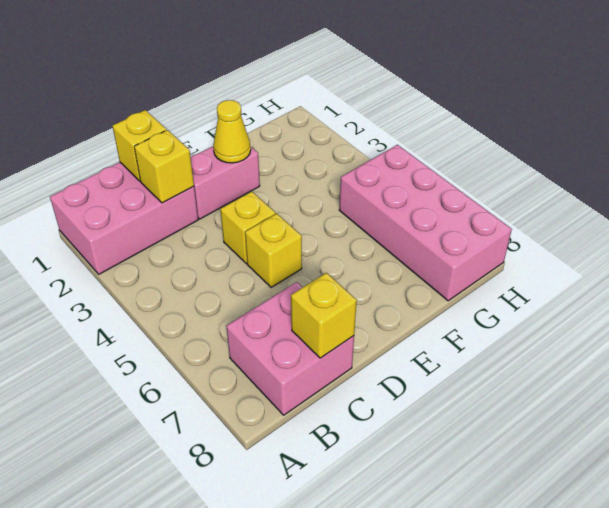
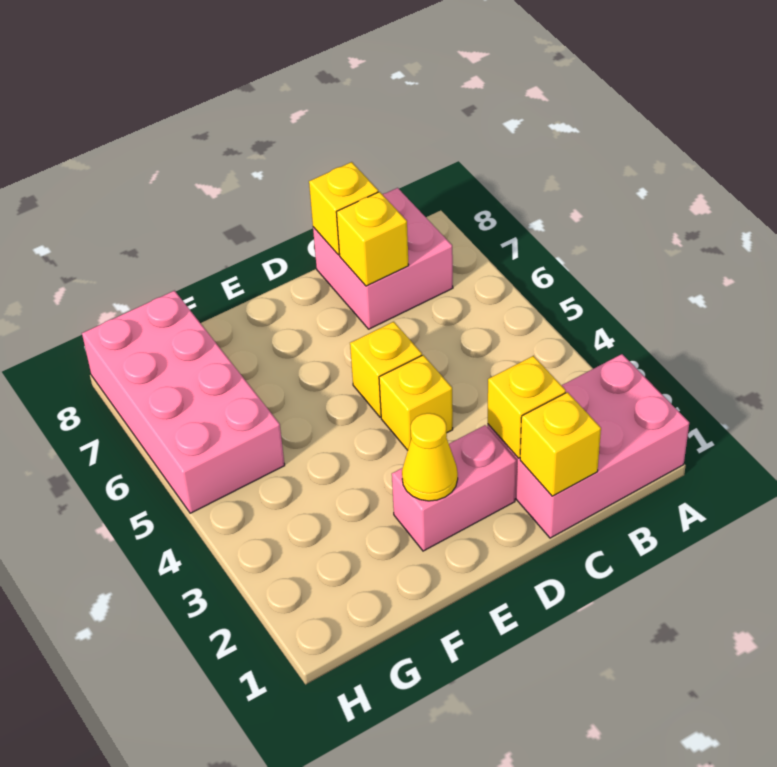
none -> yellow 1x1 brick [336,192,409,286]

